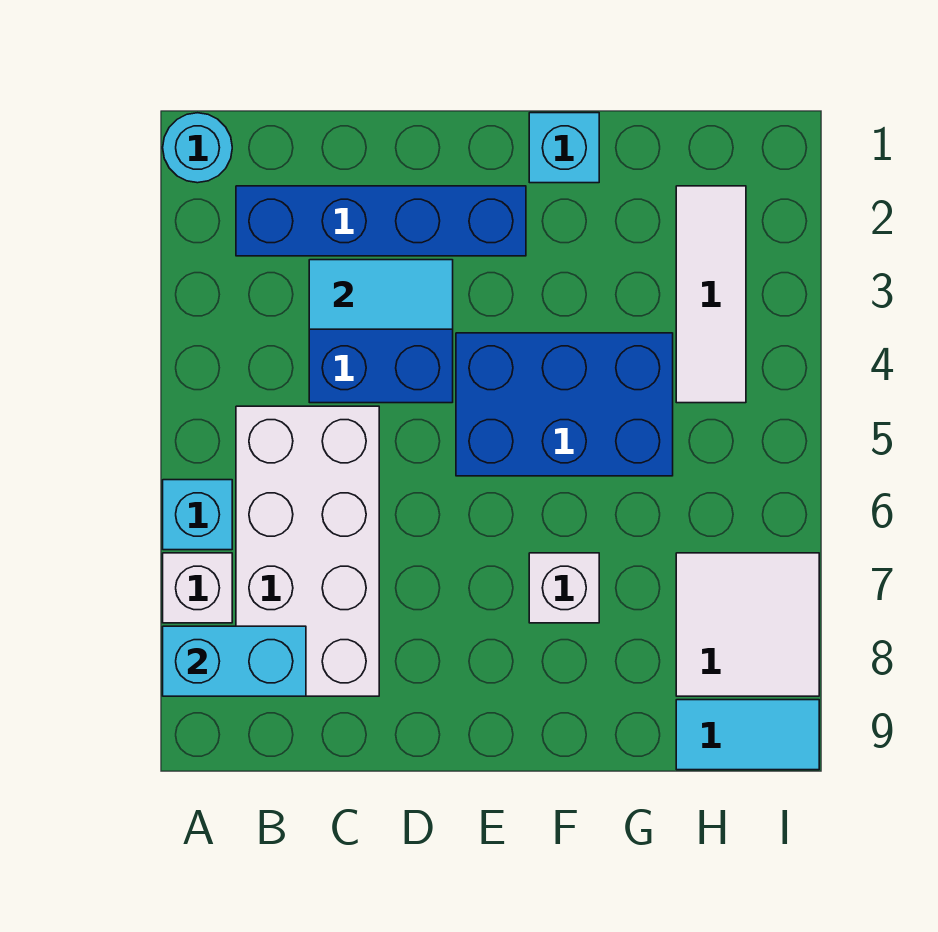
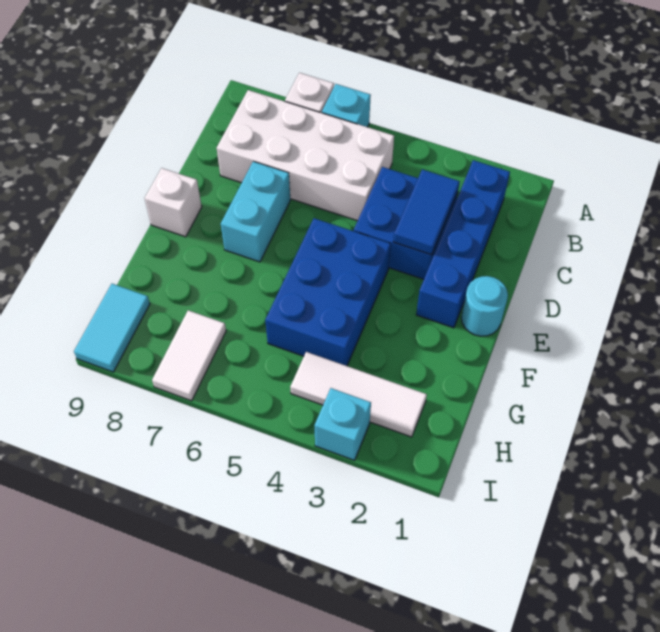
cyan 1x1 round brick [163,113,232,183] -> cyan 1x1 round brick moved to [461,276,508,336]
cyan 1x2 brick [163,626,306,696] -> cyan 1x2 brick moved to [221,161,290,262]
cyan 1x2 tile [309,260,453,329] -> blue 1x2 tile [394,169,460,255]
cyan 1x1 brick [529,113,599,183] -> cyan 1x1 brick moved to [314,388,371,460]
white 1x1 brick [529,553,599,623] -> white 1x1 brick moved to [145,168,202,237]
white 2x2 tile [676,553,819,696] -> white 1x2 tile [152,310,226,401]

